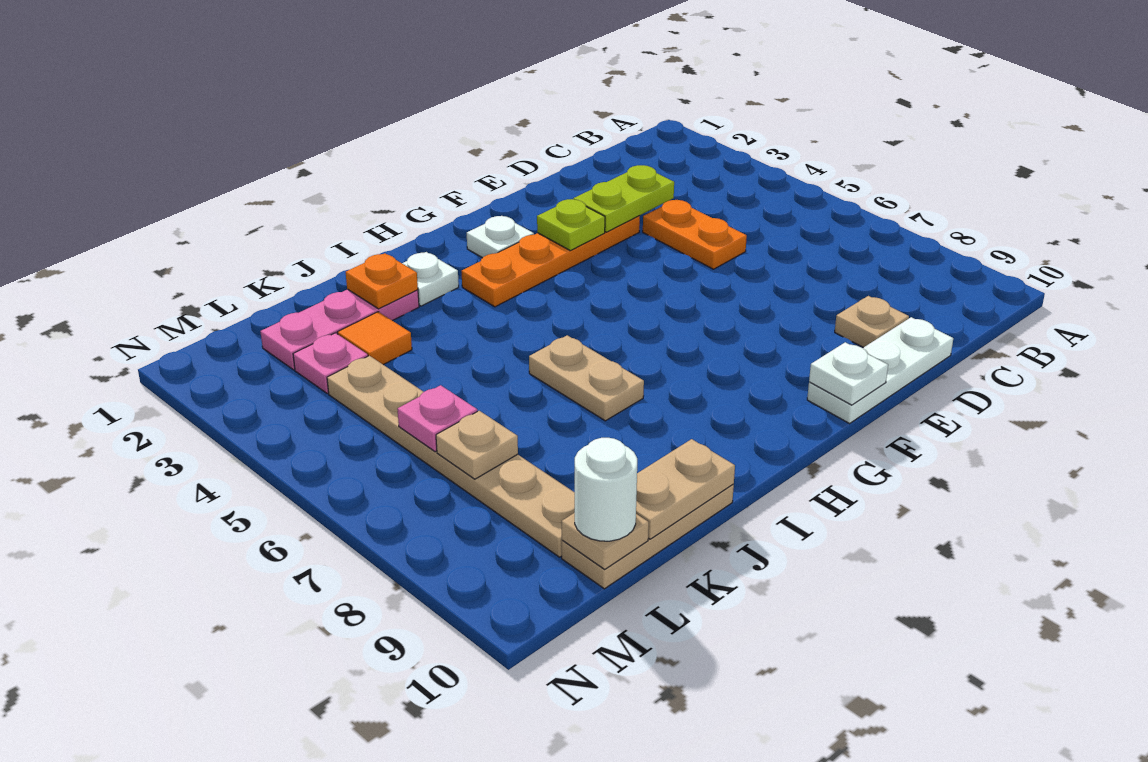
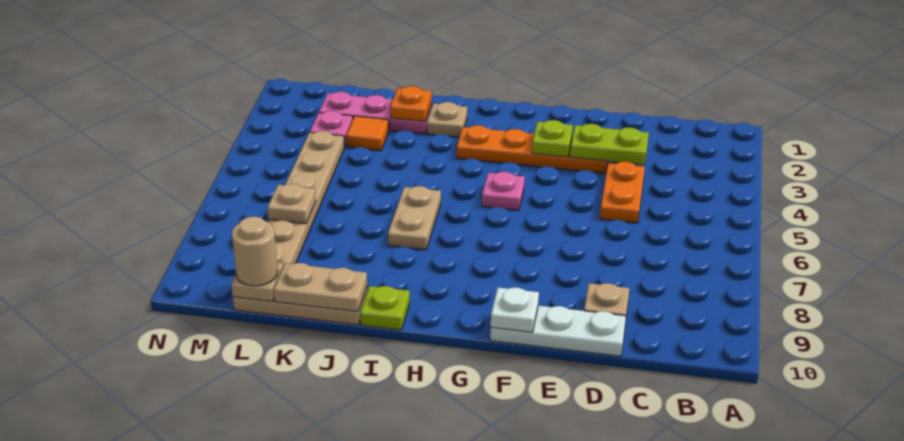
white 1x1 plate [467,216,534,258] -> none
white 1x1 plate [402,252,459,306] -> tan 1x1 plate [427,102,467,137]
none -> lime 1x1 plate [360,286,410,330]
pink 1x1 plate [397,385,477,452] -> pink 1x1 plate moved to [482,172,525,210]
white 1x1 round brick [575,438,637,541] -> tan 1x1 round brick [232,217,278,286]

